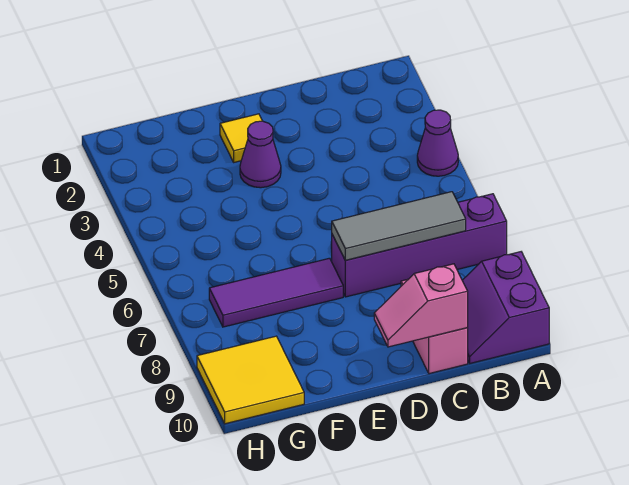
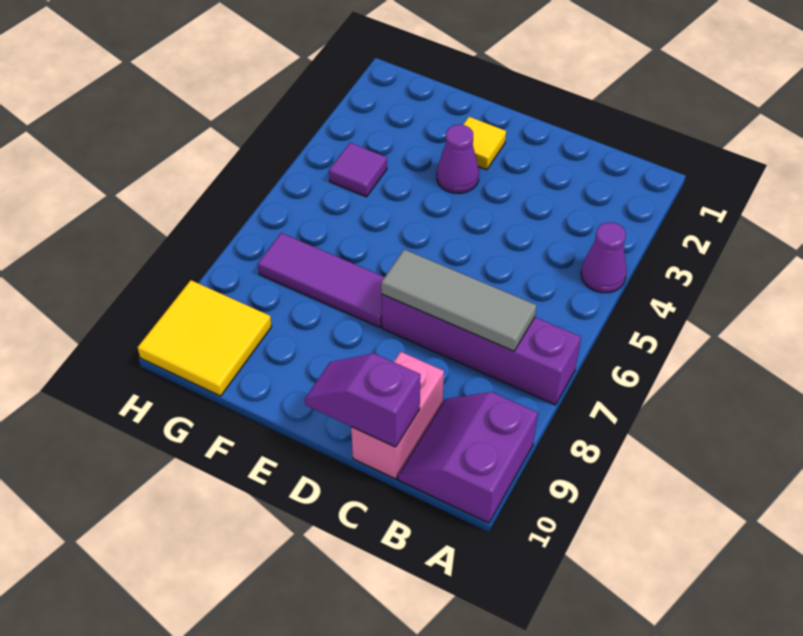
pink 1x2 slope [374,264,468,347] -> purple 1x2 slope [305,353,420,447]
none -> purple 1x1 tile [329,143,387,197]

